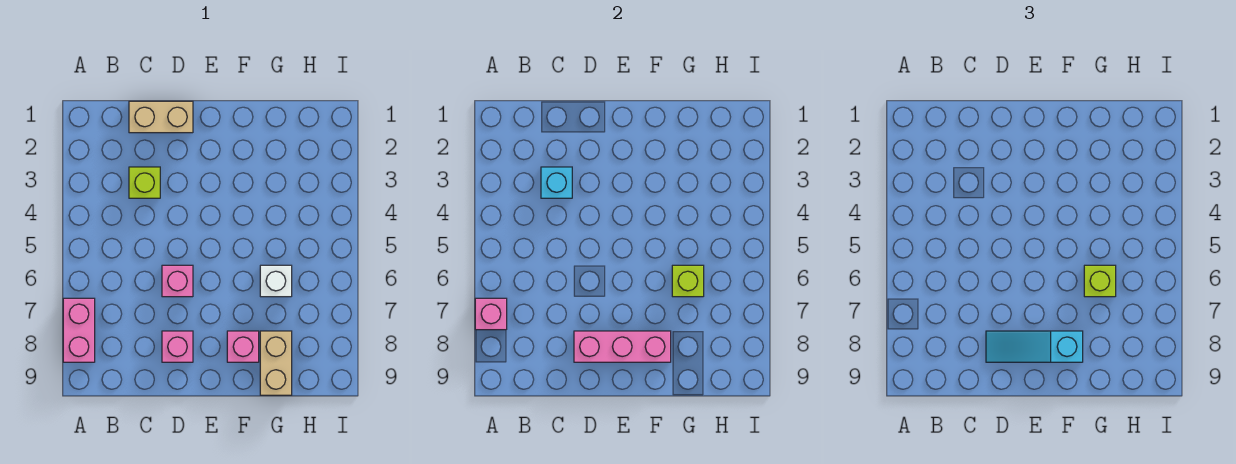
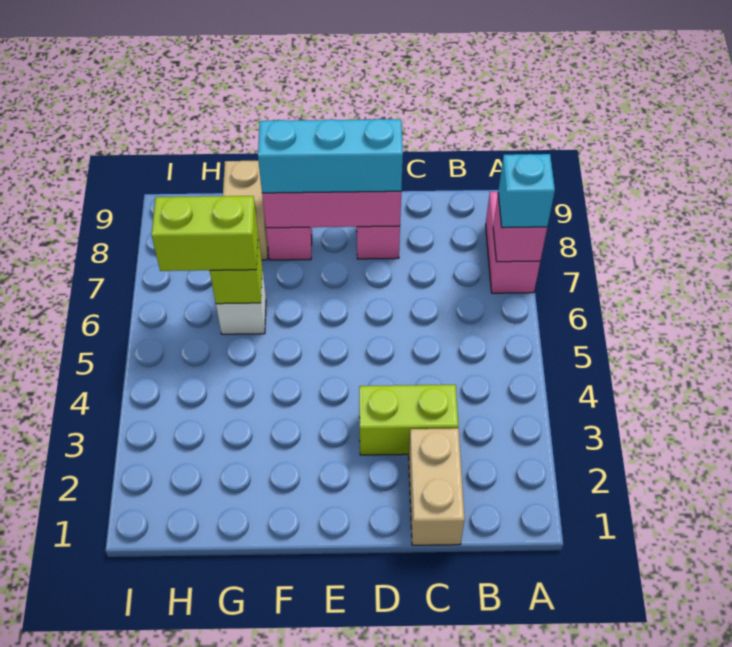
tan 1x2 brick [129,101,193,133] -> tan 1x2 brick turned to [409,428,465,545]
lime 1x1 brick [129,167,160,198] -> lime 1x2 brick [359,385,458,455]
cyan 1x1 brick [541,167,572,198] -> cyan 1x1 brick moved to [498,154,555,228]
pink 1x1 brick [162,265,193,297] -> none
cyan 1x3 slope [986,331,1083,362] -> cyan 1x3 brick [258,119,403,193]
lime 1x1 brick [1084,265,1116,297] -> lime 1x2 brick [152,196,258,271]

